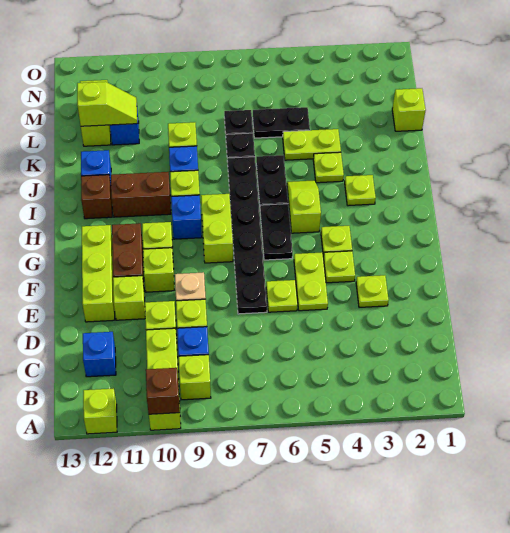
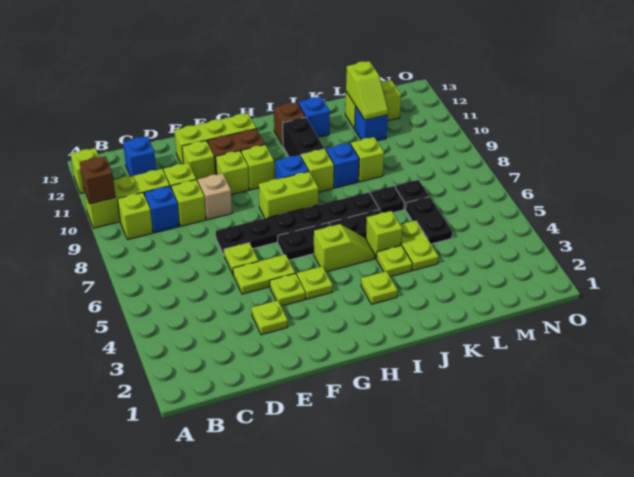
brown 1x2 brick [111,172,171,217] -> black 1x2 brick [283,117,324,156]
lime 1x1 brick [392,88,426,131] -> lime 1x1 brick moved to [366,211,402,258]

